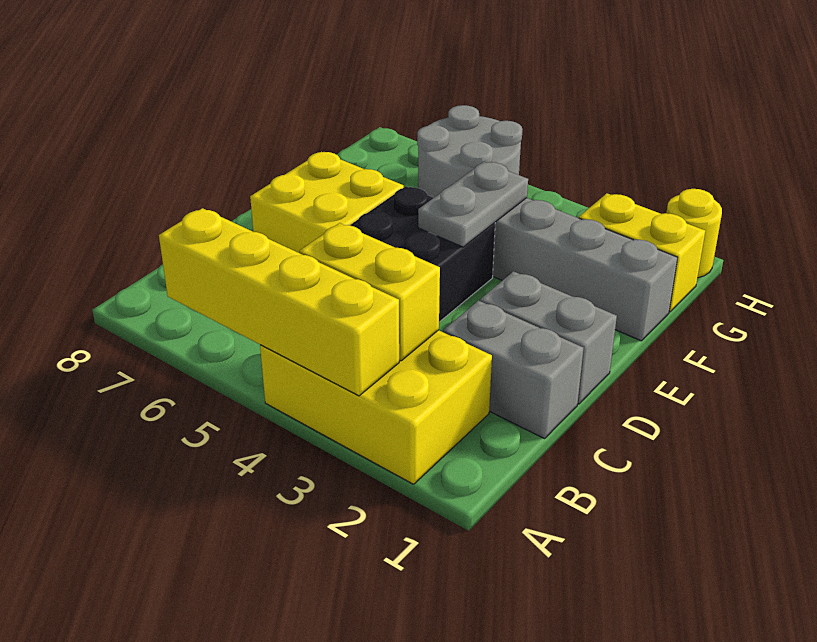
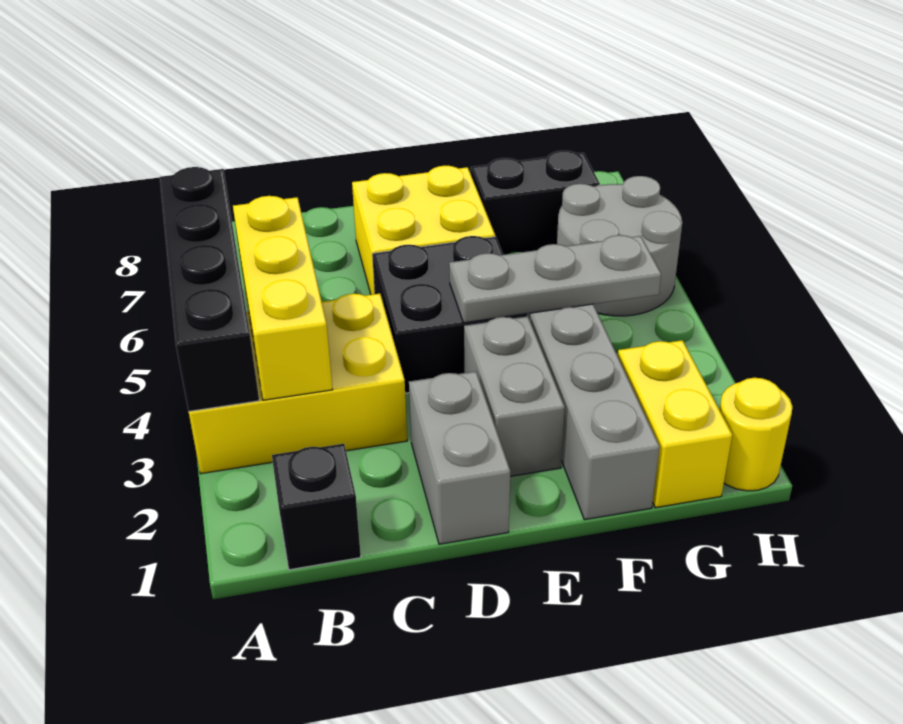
yellow 2x3 brick [260,330,492,484] -> yellow 2x3 brick turned to [189,294,407,474]
yellow 1x4 brick [159,208,399,396] -> black 1x4 brick [160,167,259,412]
none -> black 1x1 brick [272,444,361,570]
yellow 1x2 brick [299,223,440,361] -> yellow 1x3 brick [233,196,333,400]
grey 1x2 brick [443,301,583,439] -> grey 1x2 brick moved to [464,316,565,476]
grey 1x2 plate [418,162,528,247] -> grey 1x3 plate [449,235,661,323]
none -> black 1x2 brick [471,151,600,255]

